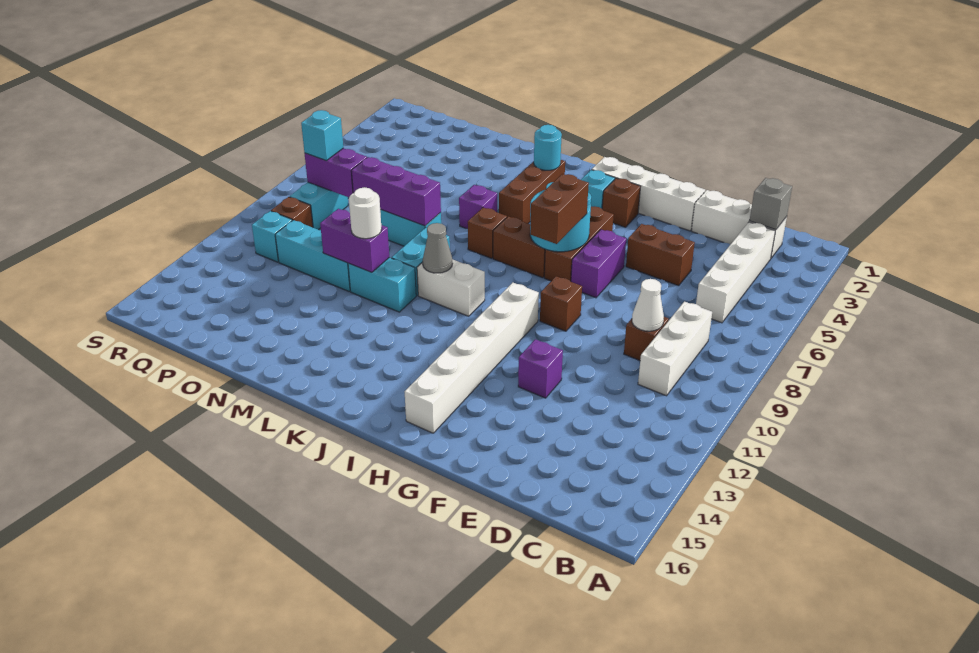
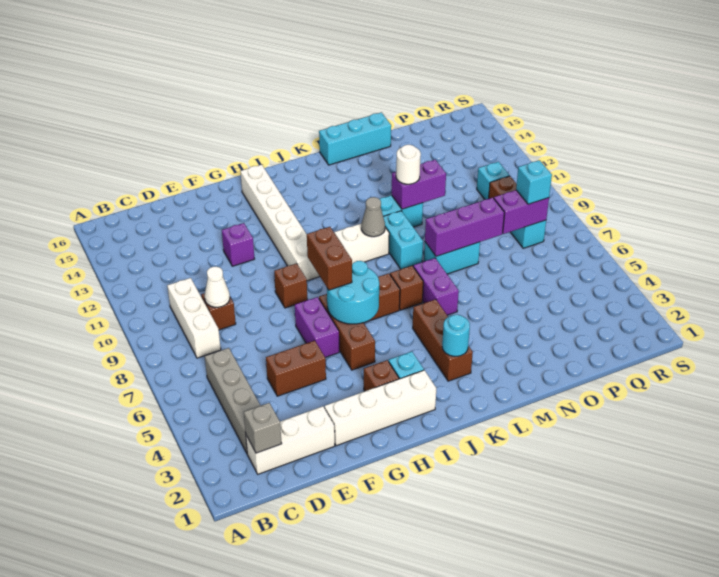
white 1x4 brick [696,222,775,323] -> grey 1x4 brick [205,348,260,453]
purple 1x1 brick [459,185,497,229] -> purple 1x2 brick [413,258,459,315]
cyan 1x3 brick [275,220,350,291] -> cyan 1x3 brick moved to [319,112,391,165]

